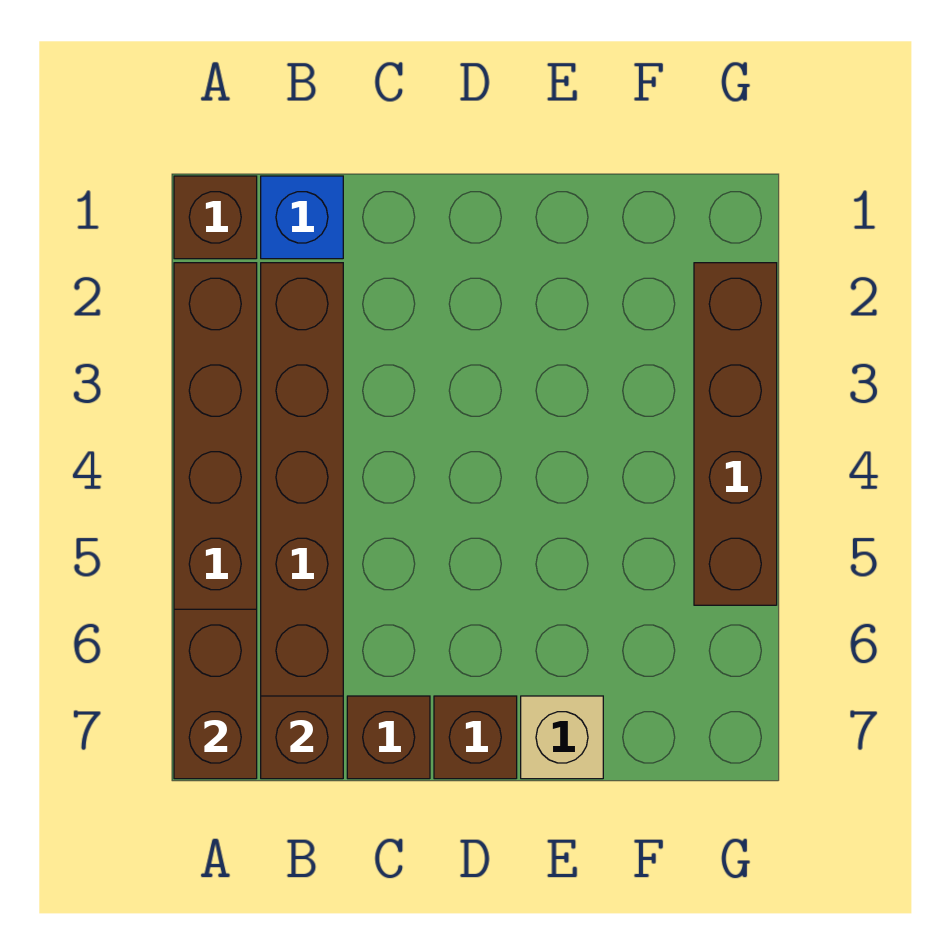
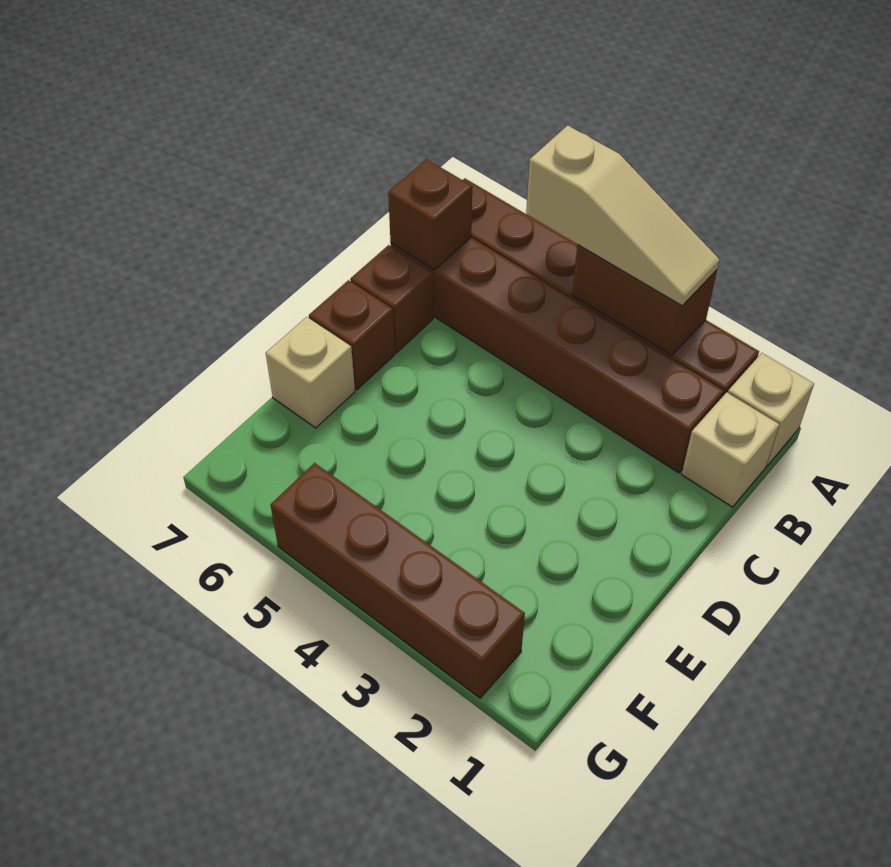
brown 1x1 brick [174,176,257,259] -> tan 1x1 brick [728,353,814,466]
none -> tan 1x3 slope [526,125,719,306]
brown 1x2 brick [174,609,257,779] -> brown 1x2 brick moved to [572,245,717,355]
blue 1x1 brick [261,176,343,259] -> tan 1x1 brick [682,392,779,507]

